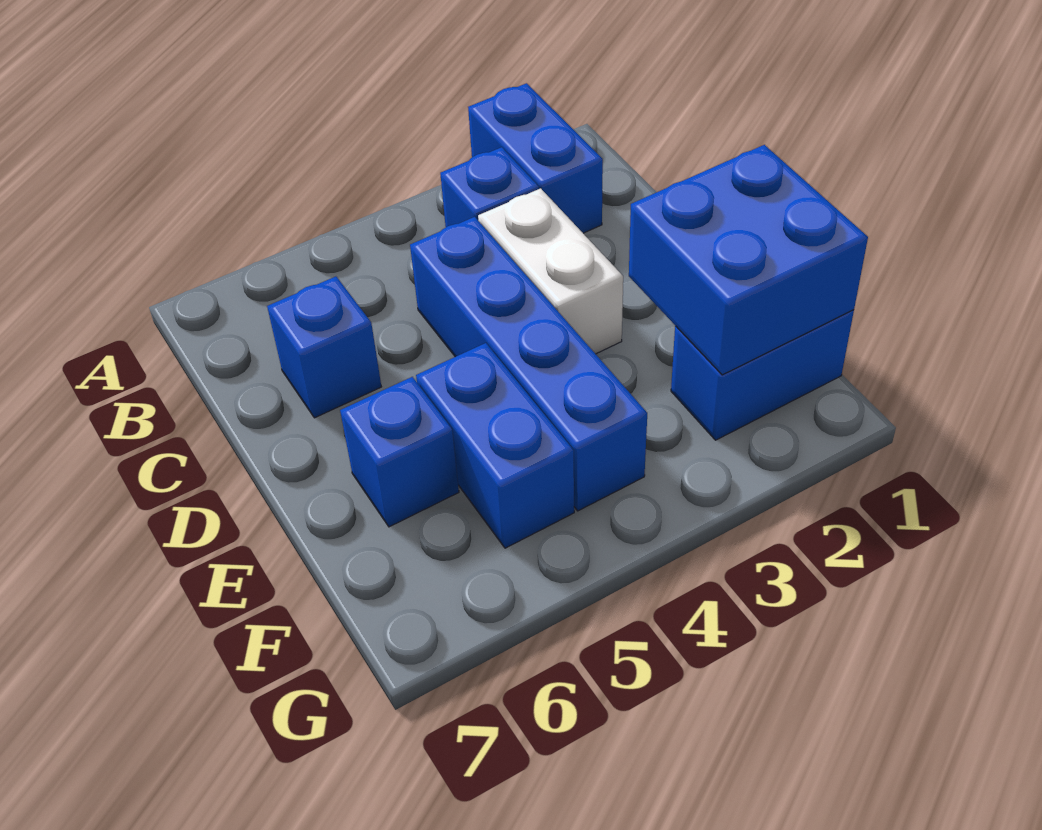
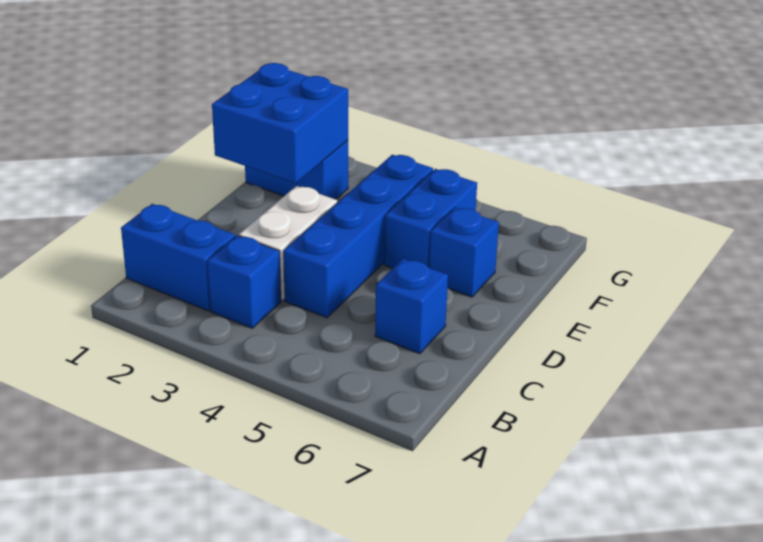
blue 1x2 brick [468,83,603,233] -> blue 1x2 brick turned to [121,204,235,311]

